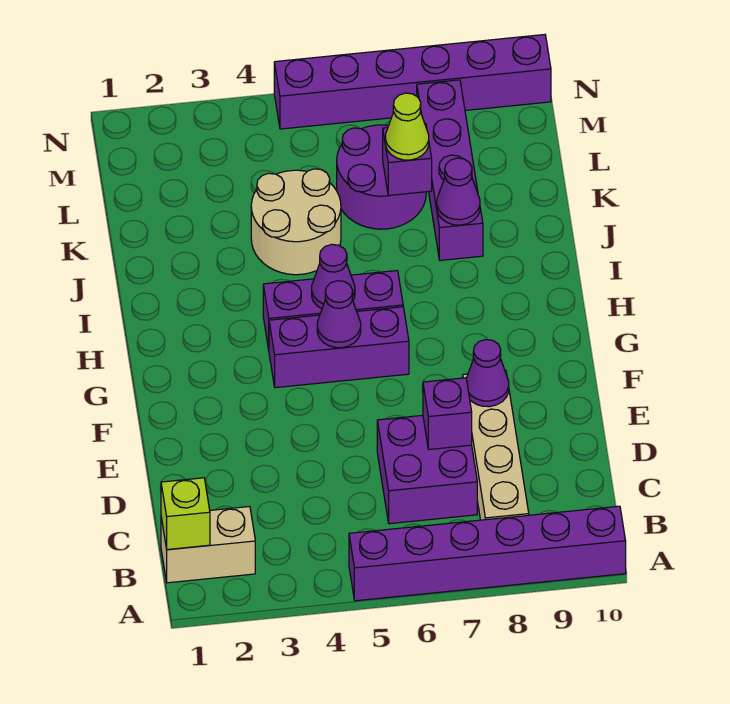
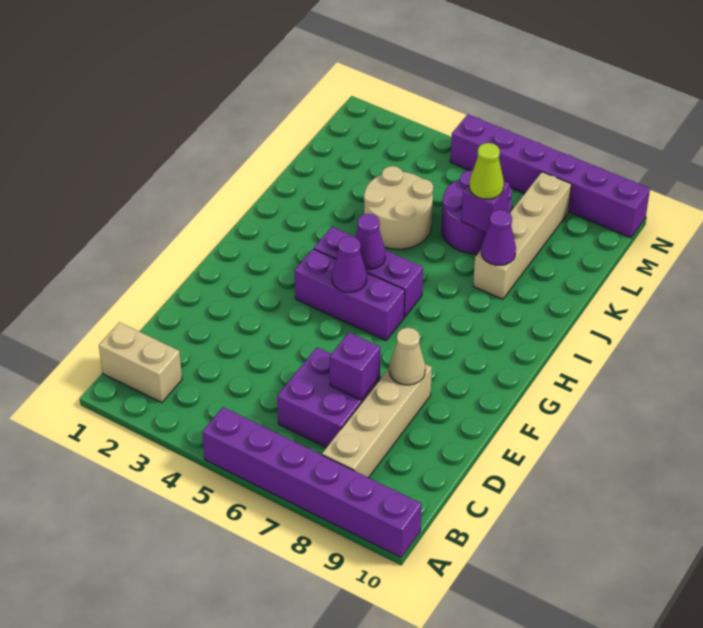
lime 1x1 brick [161,478,210,550] -> none
purple 1x1 cone [466,340,509,407] -> tan 1x1 cone [389,328,425,385]
purple 1x4 brick [417,80,483,260] -> tan 1x4 brick [473,172,571,299]

